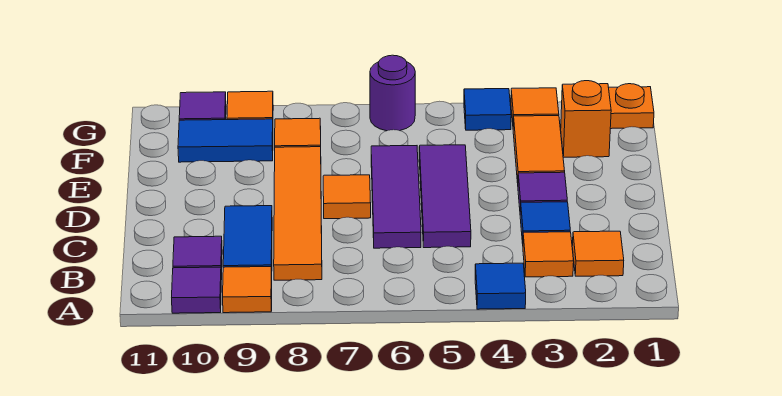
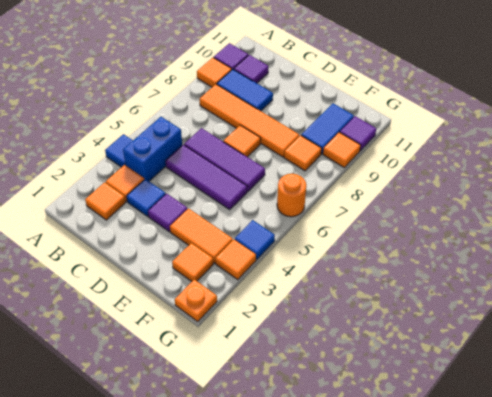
none -> blue 1x2 brick [123,117,182,181]
orange 1x1 brick [561,81,611,157] -> orange 1x1 tile [172,243,213,281]
purple 1x1 round brick [370,55,415,131] -> orange 1x1 round brick [277,174,306,217]

